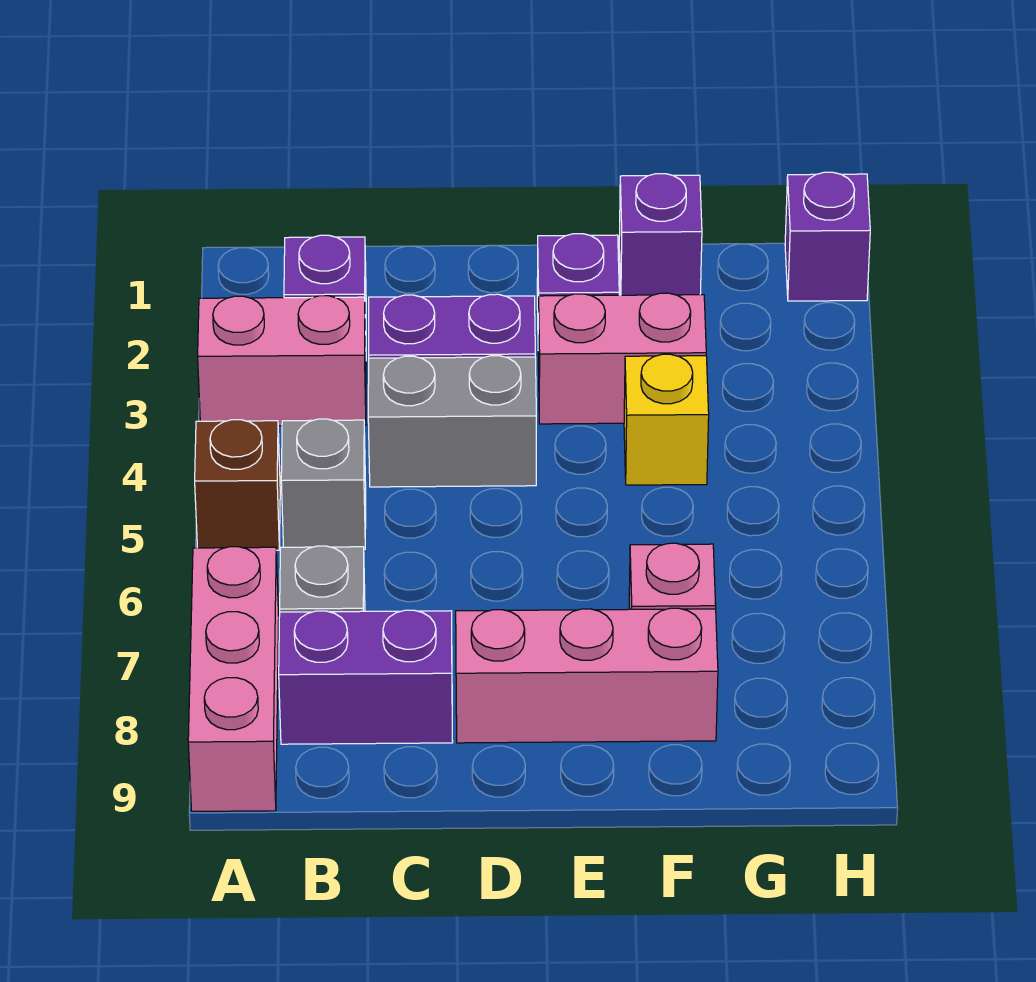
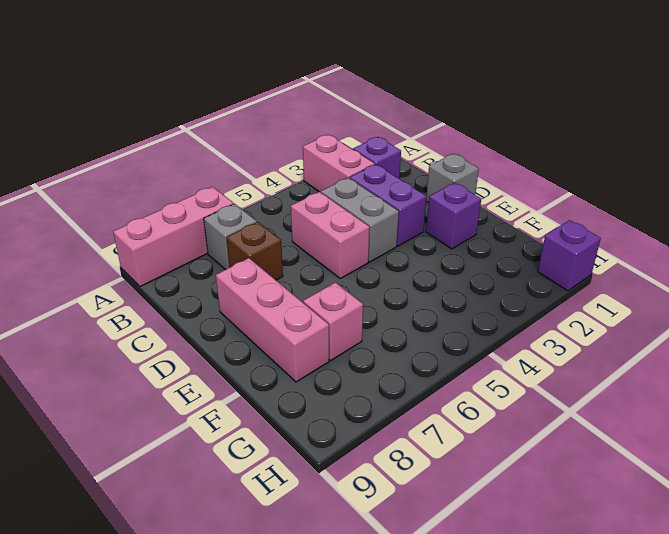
brown 1x1 brick [195,420,280,550] -> brown 1x1 brick moved to [226,222,283,280]
grey 1x1 brick [281,419,366,550] -> grey 1x1 brick moved to [426,154,479,203]
purple 1x2 brick [279,610,453,744] -> none
pink 1x2 brick [538,293,706,424] -> pink 1x2 brick moved to [291,192,369,278]
purple 1x1 brick [619,174,702,295] -> none
yellow 1x1 brick [624,354,709,485] -> none

